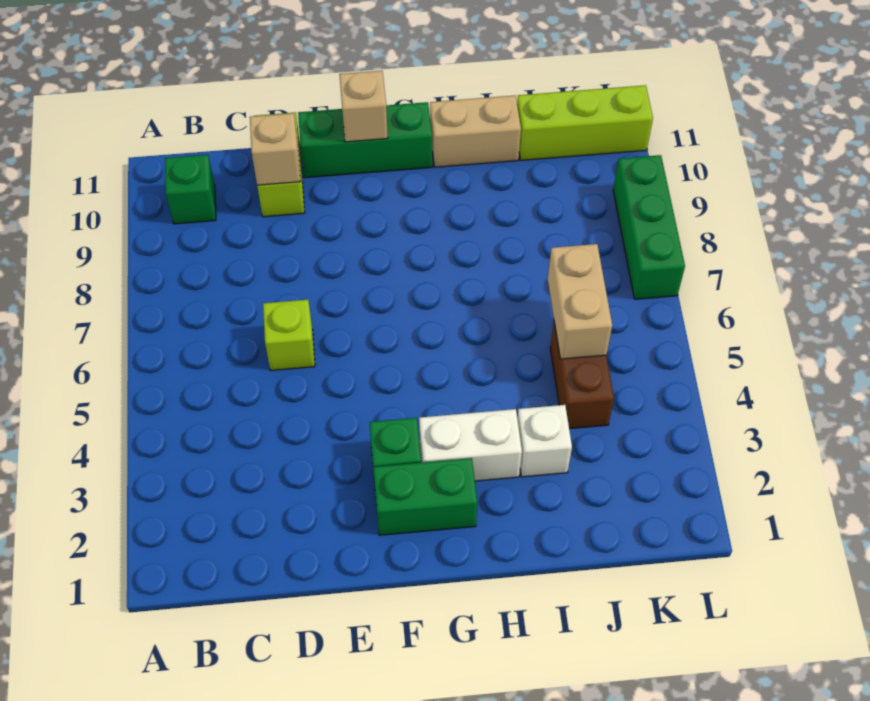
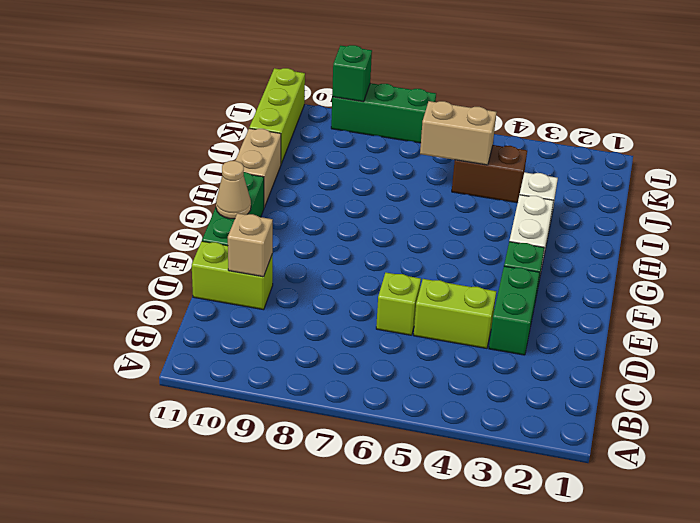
green 1x1 brick [165,155,216,224] -> green 1x1 brick moved to [332,45,372,102]
none -> lime 1x2 brick [414,279,496,348]
green 1x2 brick [373,458,477,535] -> green 1x2 brick moved to [489,266,540,355]
tan 1x1 brick [339,71,388,142] -> tan 1x1 cone [216,161,251,219]

